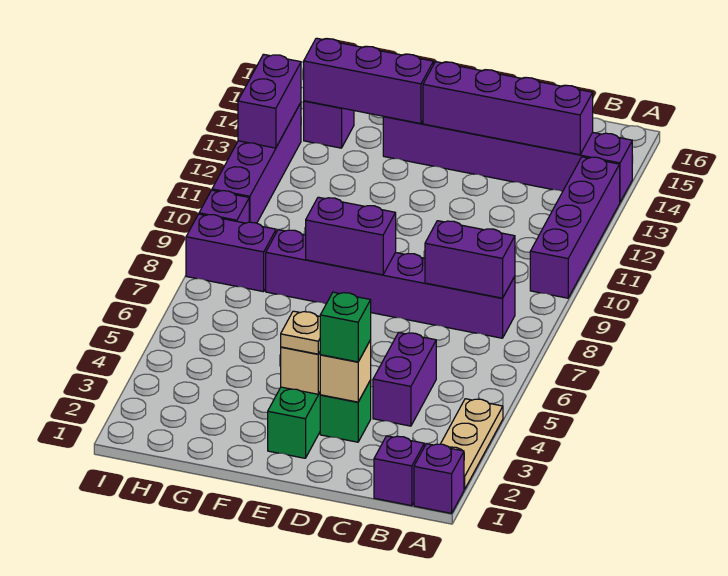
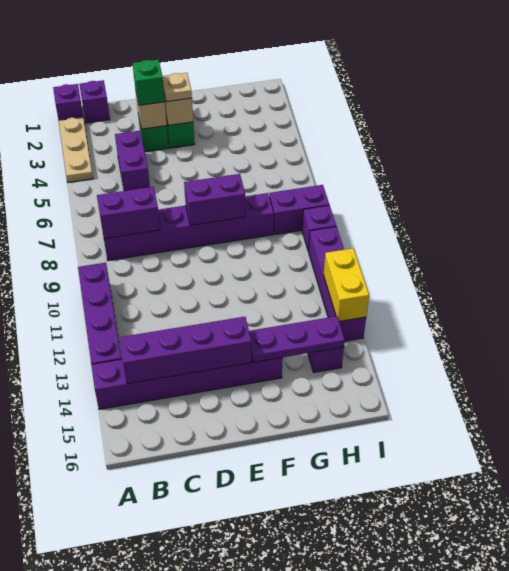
purple 1x3 brick [304,38,433,124] -> purple 1x3 plate [249,316,345,362]
purple 1x2 brick [238,54,301,148] -> yellow 1x2 brick [324,248,369,321]

